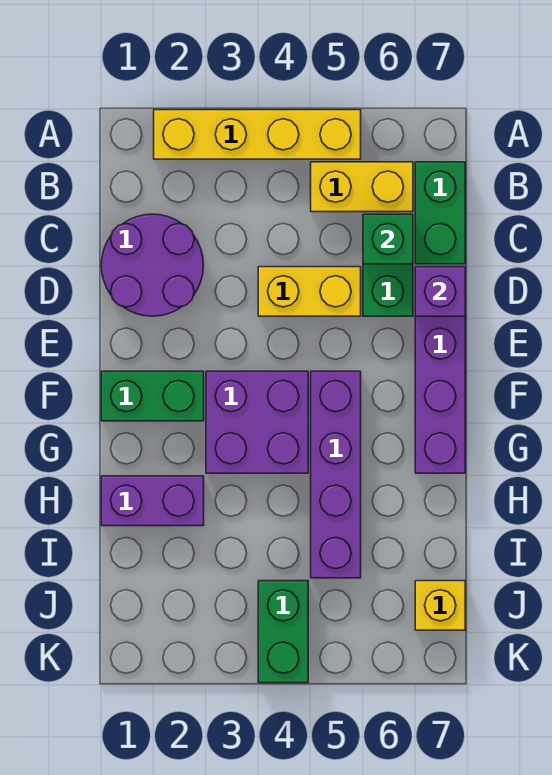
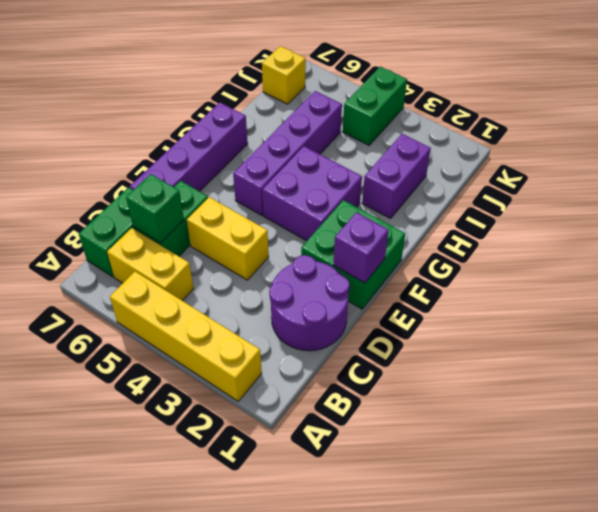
purple 1x1 brick [415,267,465,316] -> purple 1x1 brick moved to [333,212,389,283]
green 1x2 brick [101,371,204,421] -> green 2x2 brick [301,200,405,309]
purple 1x2 brick [101,476,204,526] -> purple 1x2 brick turned to [362,134,431,218]

